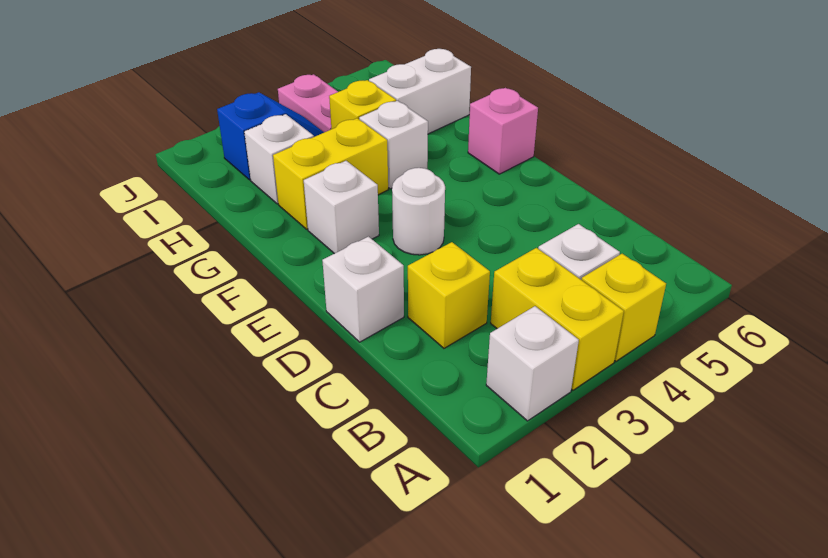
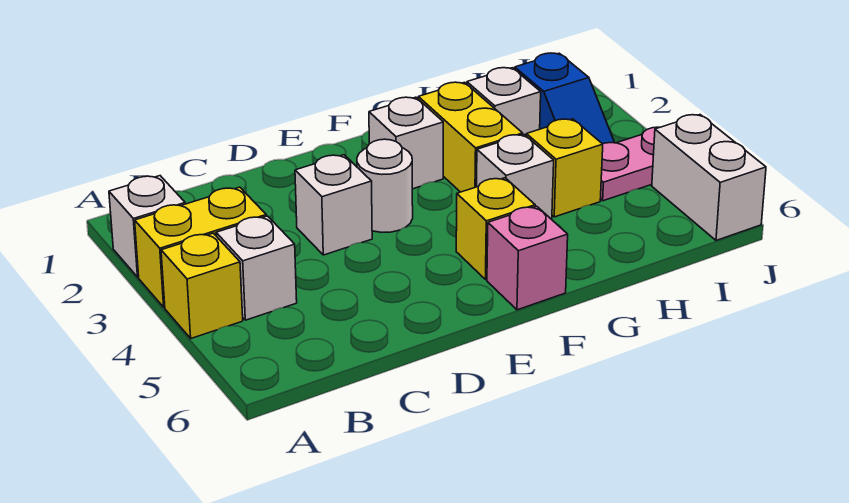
yellow 1x1 brick [408,242,490,348] -> yellow 1x1 brick moved to [456,178,535,280]
white 1x1 brick [322,236,404,342] -> white 1x1 brick moved to [295,155,372,255]
white 1x2 brick [369,49,471,134] -> white 1x2 brick moved to [652,115,766,240]

